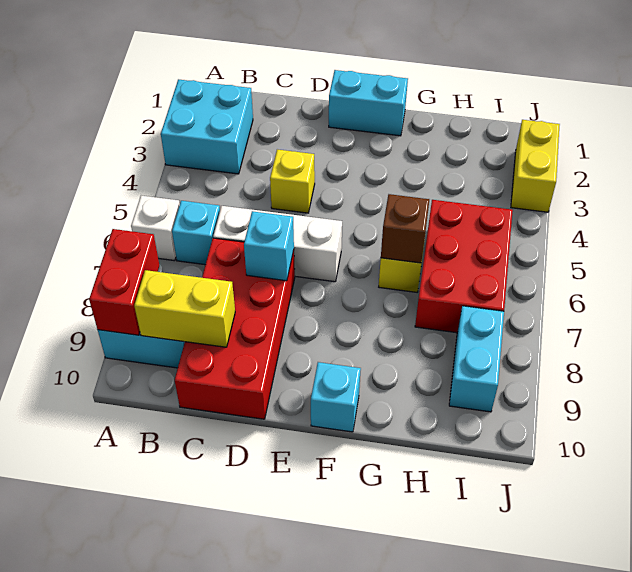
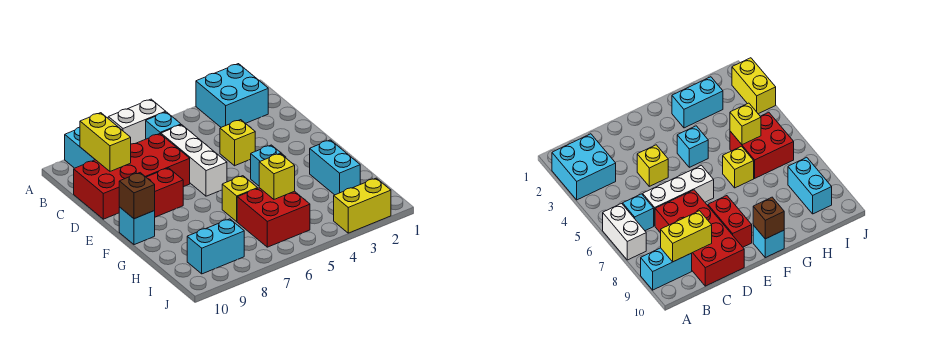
white 1x1 brick [131,196,180,261] -> white 1x2 brick [108,99,166,144]
red 1x2 brick [89,229,159,335] -> red 1x2 brick moved to [146,168,183,217]
cyan 1x1 brick [244,211,294,281] -> cyan 1x1 brick moved to [250,145,286,186]
cyan 1x2 brick [329,70,408,136] -> cyan 1x2 brick moved to [310,140,360,195]
brown 1x1 brick [381,194,429,263] -> brown 1x1 brick moved to [119,173,155,219]
red 2x3 brick [415,200,513,333] -> red 2x2 brick [237,188,310,247]
none -> yellow 1x1 brick [259,154,295,199]

